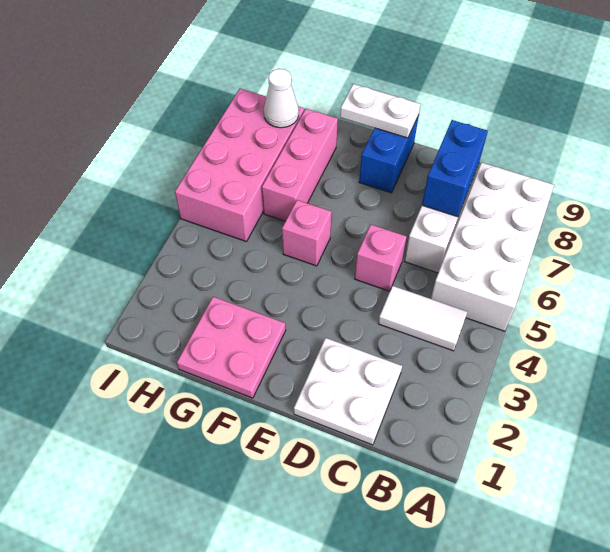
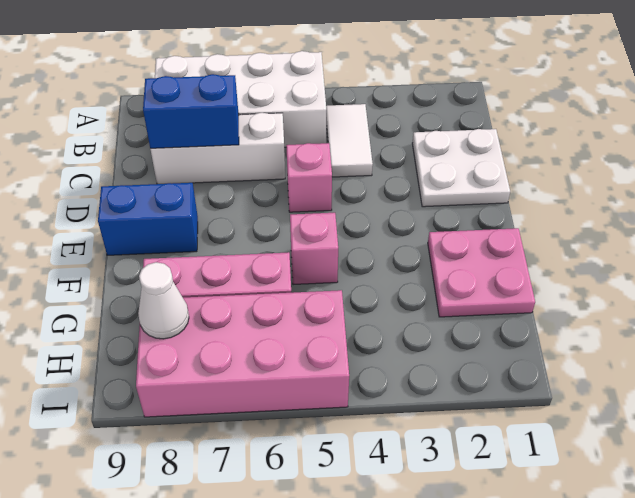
white 1x2 plate [340,84,421,138] -> none

